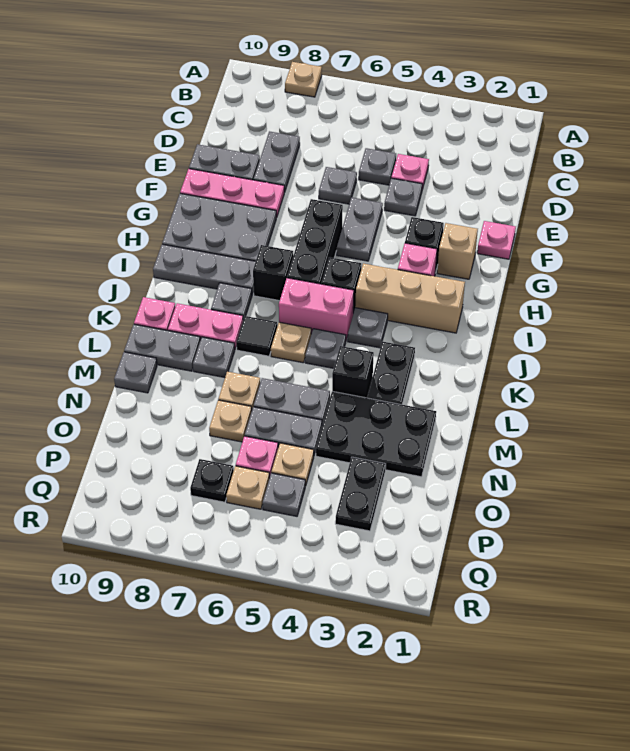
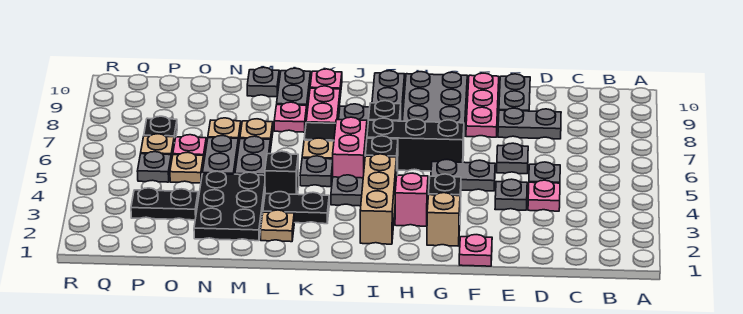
tan 1x1 plate [285,62,322,97] -> tan 1x1 plate moved to [261,210,294,242]
grey 1x1 plate [193,337,235,378] -> pink 1x1 plate [274,102,307,132]

